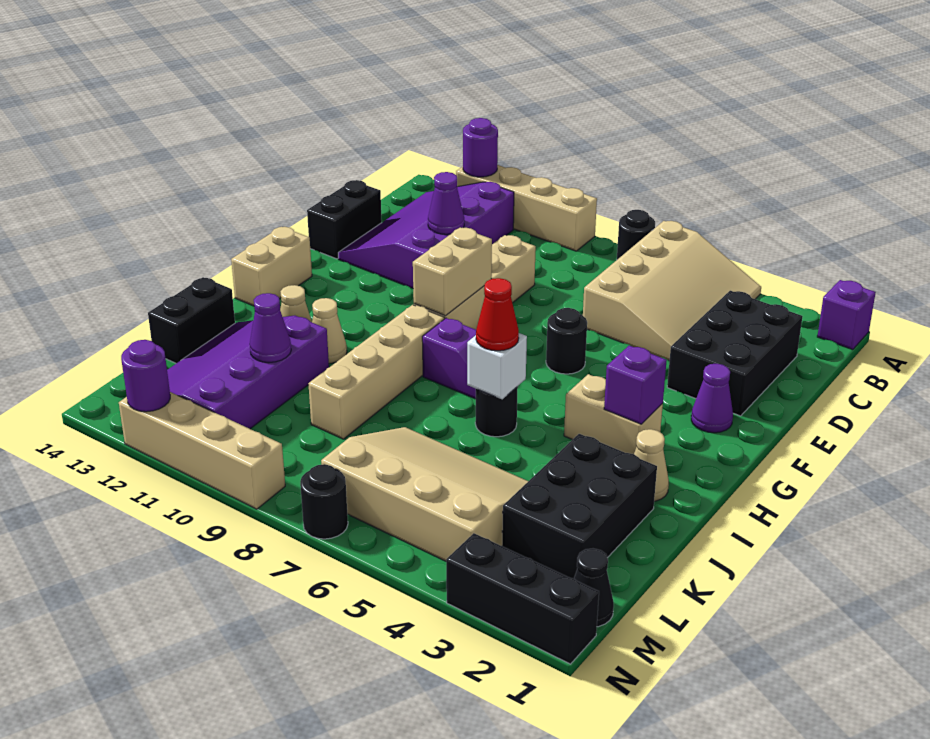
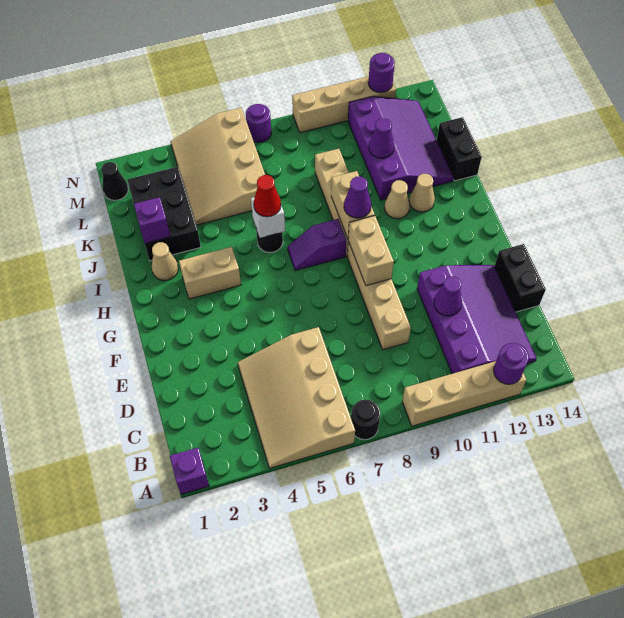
black 2x3 brick [667,291,803,416] -> none
purple 1x1 cone [691,364,733,433] -> purple 1x1 cone moved to [344,176,371,218]
black 1x1 round brick [546,308,587,374] -> none
tan 1x2 brick [231,227,312,306] -> tan 1x2 brick moved to [331,171,375,239]
purple 1x1 brick [604,345,667,424] -> purple 1x1 brick moved to [134,197,170,244]
tan 3x4 slope [321,427,528,561] -> tan 3x4 slope turned to [171,108,265,225]
black 1x3 brick [446,533,599,664] -> none
black 1x1 round brick [300,464,348,539] -> purple 1x1 round brick [246,104,271,142]

